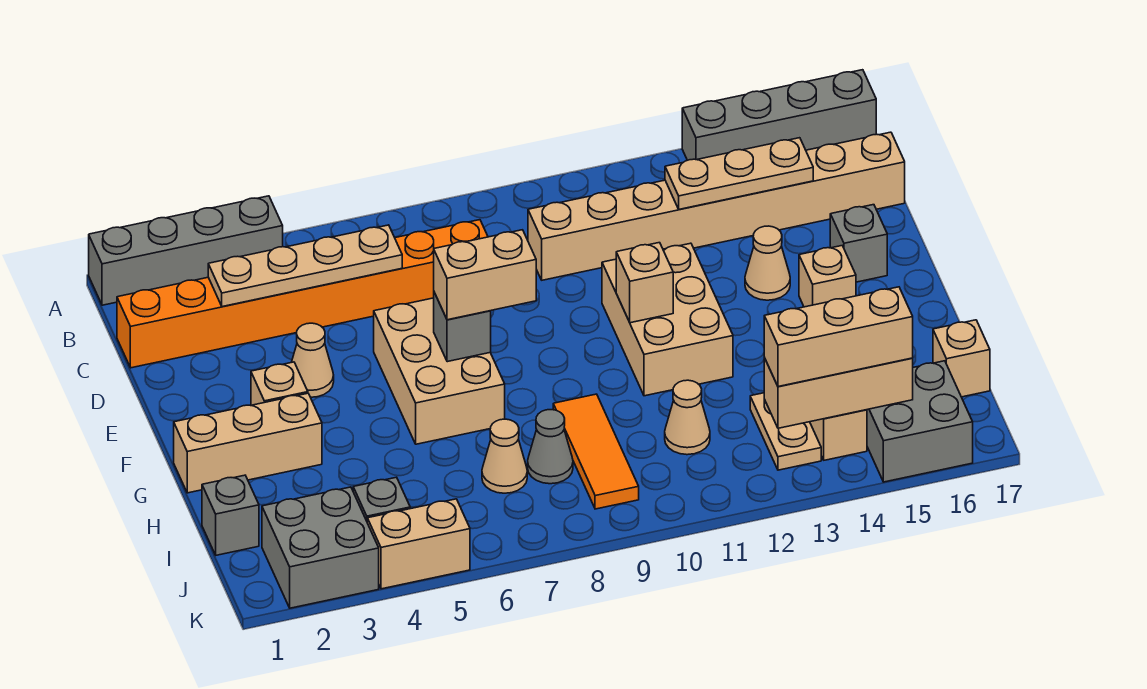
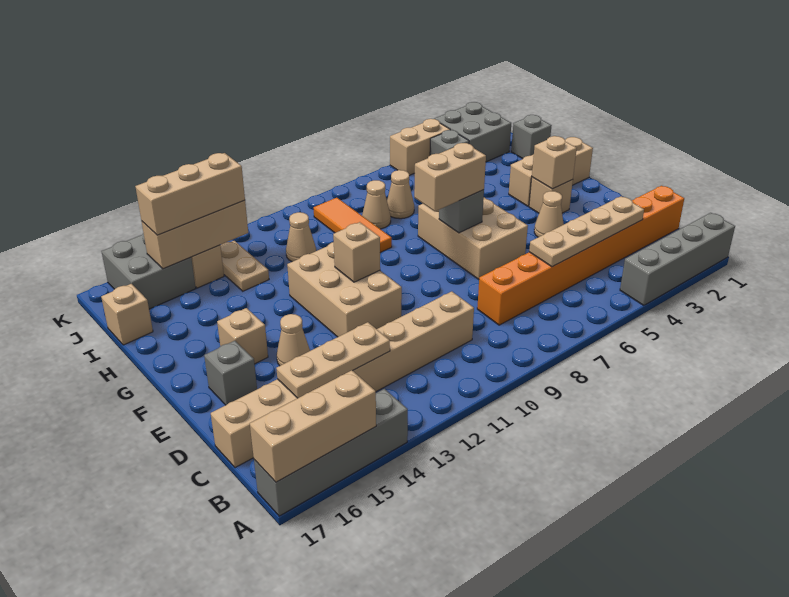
none -> tan 1x3 brick [250,370,376,482]
none -> tan 1x1 brick [532,136,577,189]
grey 1x1 cone [528,410,573,484] -> tan 1x1 cone [362,180,391,229]

